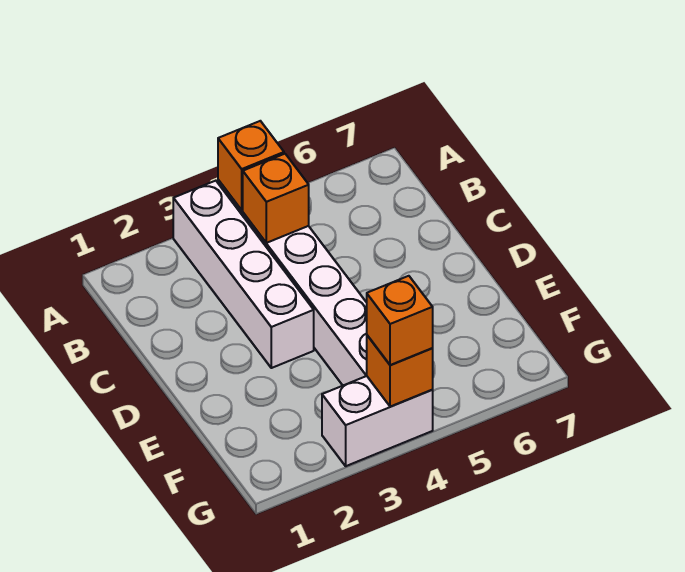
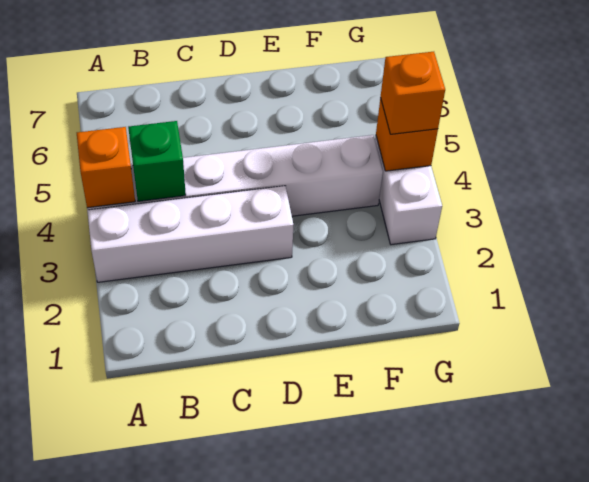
orange 1x1 brick [243,154,309,243] -> green 1x1 brick [128,121,186,201]

